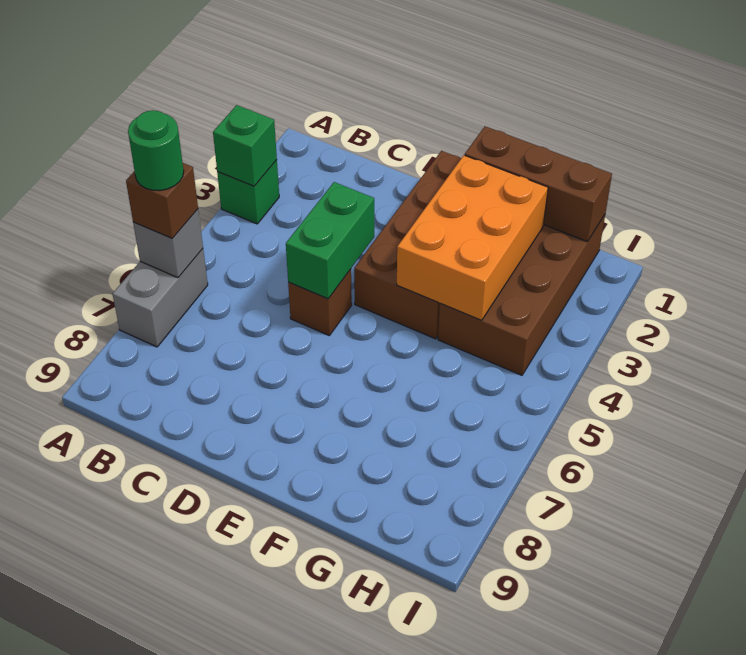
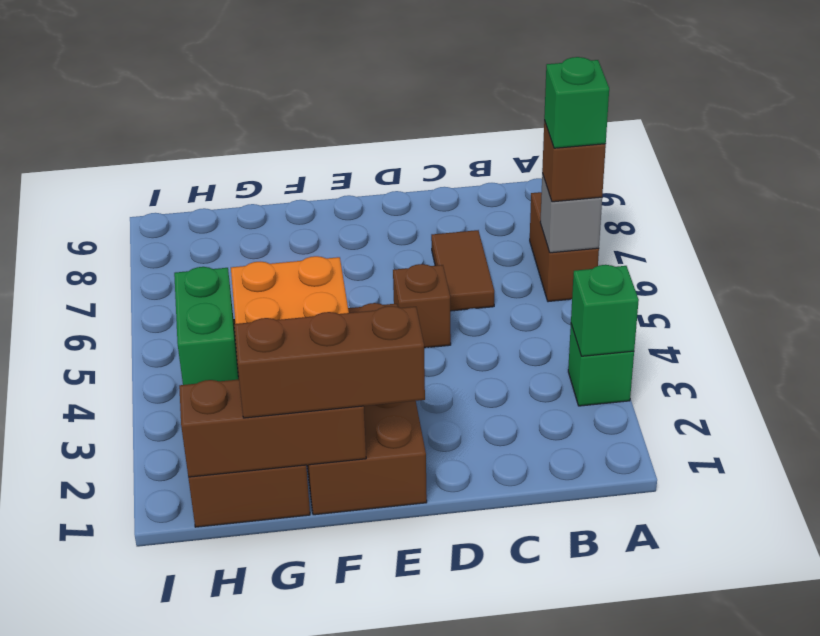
grey 1x2 brick [113,249,208,347] -> brown 1x2 brick [530,192,599,302]
green 1x1 round brick [128,110,184,191] -> green 1x1 brick [544,57,609,148]
none -> brown 1x2 tile [431,230,494,311]
green 1x2 brick [286,182,374,299] -> green 1x2 brick moved to [174,267,238,385]
none -> brown 1x3 brick [234,306,425,418]

